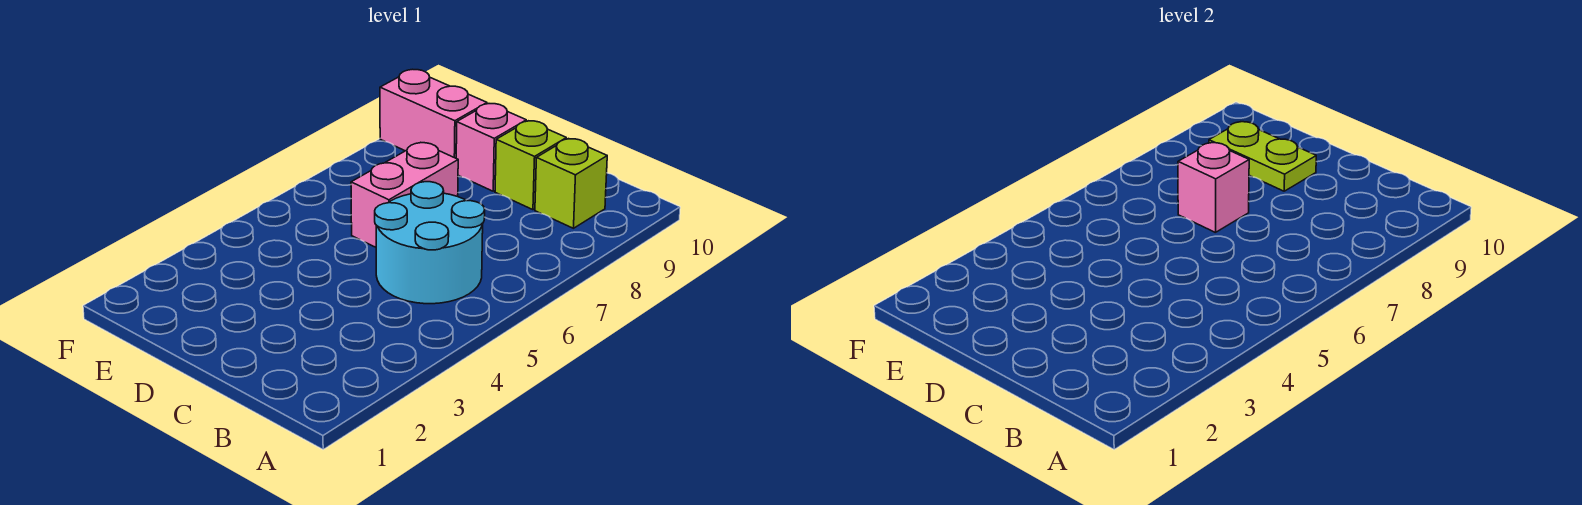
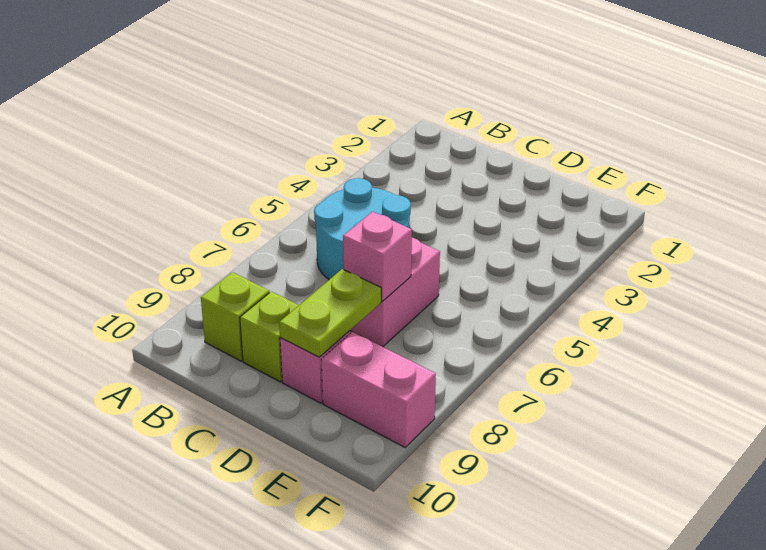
lime 1x2 plate [1209,122,1316,191] -> lime 1x2 plate turned to [279,269,381,357]

